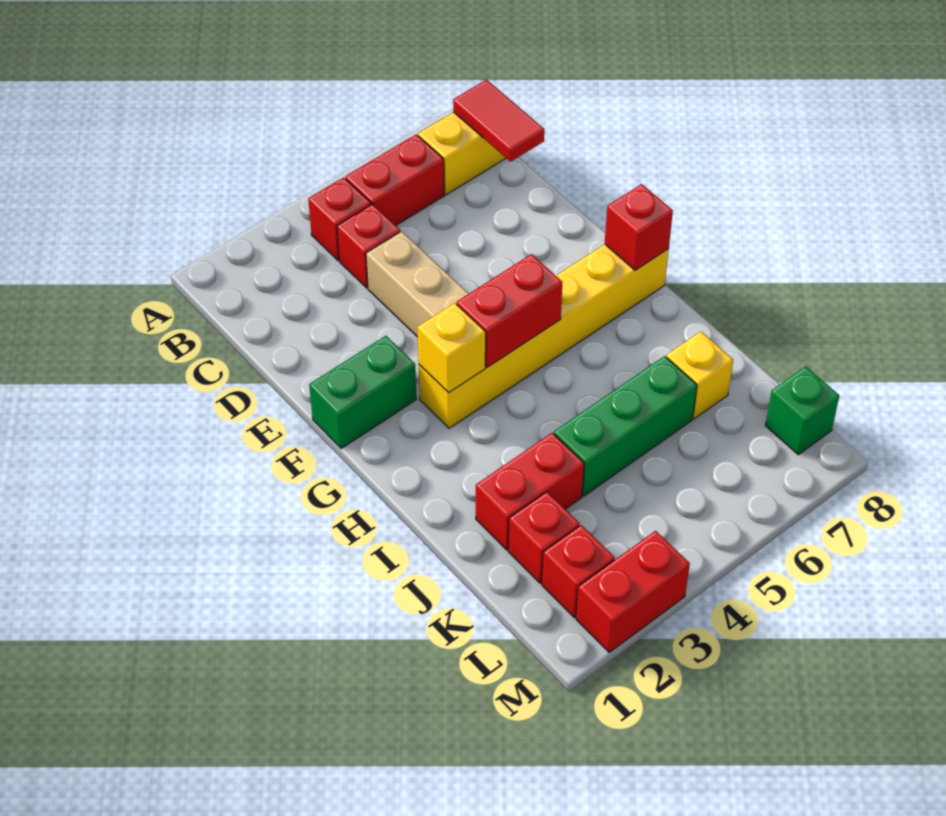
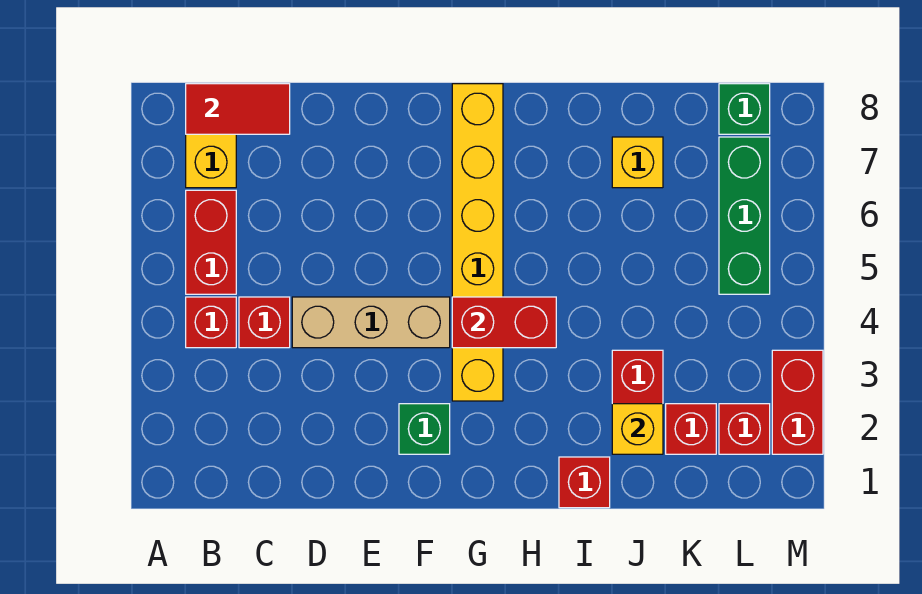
green 1x2 brick [309,336,416,449] -> green 1x1 brick [399,404,450,454]
yellow 1x1 brick [417,303,486,393] -> yellow 1x1 brick moved to [612,404,663,454]
red 1x2 brick [457,254,562,367] -> red 1x2 brick turned to [452,297,556,348]
red 1x1 brick [605,184,673,270] -> red 1x1 brick moved to [559,457,610,508]
green 1x3 brick [554,356,697,496] -> green 1x3 brick moved to [719,137,770,294]

